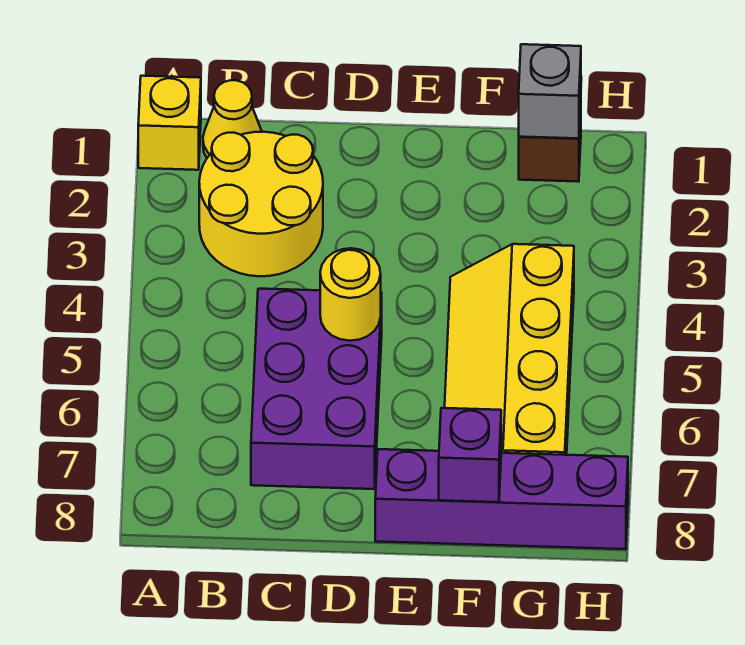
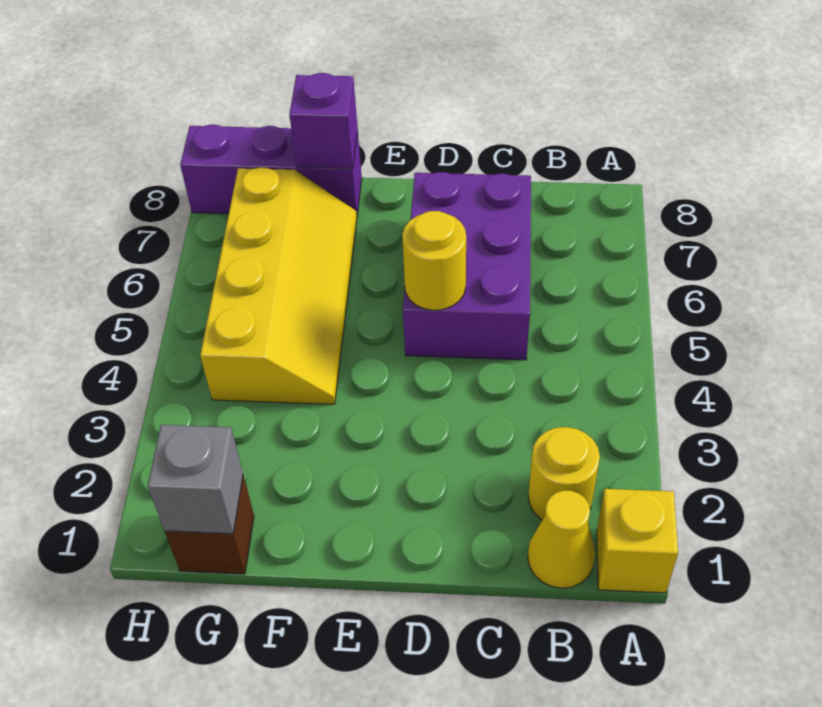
yellow 2x2 round brick [199,132,323,276] -> yellow 1x1 round brick [528,427,600,520]
purple 1x4 brick [375,449,628,549] -> purple 1x3 brick [180,125,362,215]

